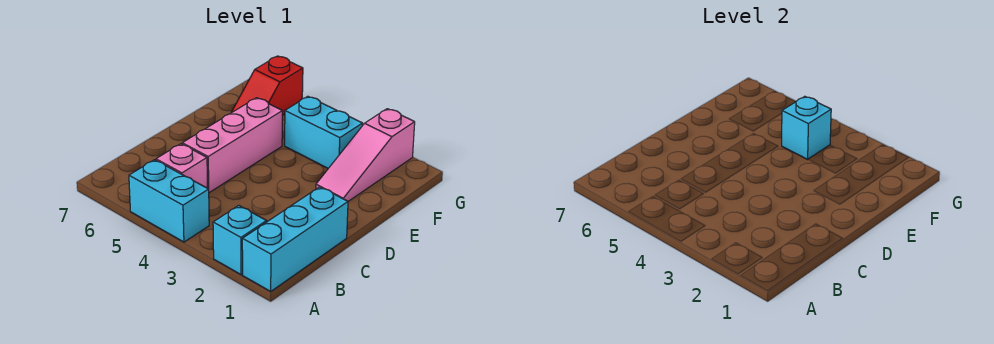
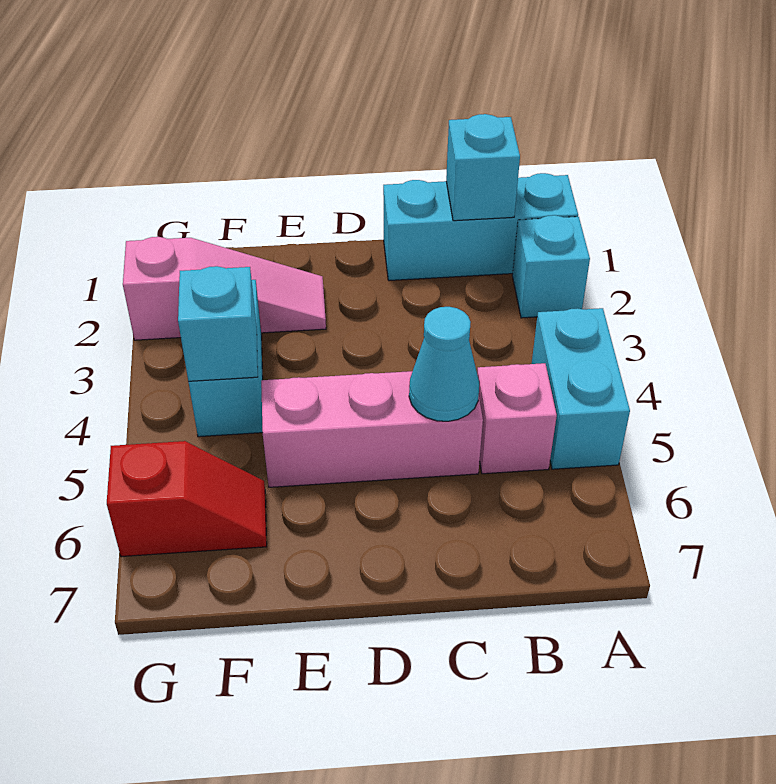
none -> cyan 1x1 brick [446,114,520,221]
none -> cyan 1x1 cone [409,307,479,421]

